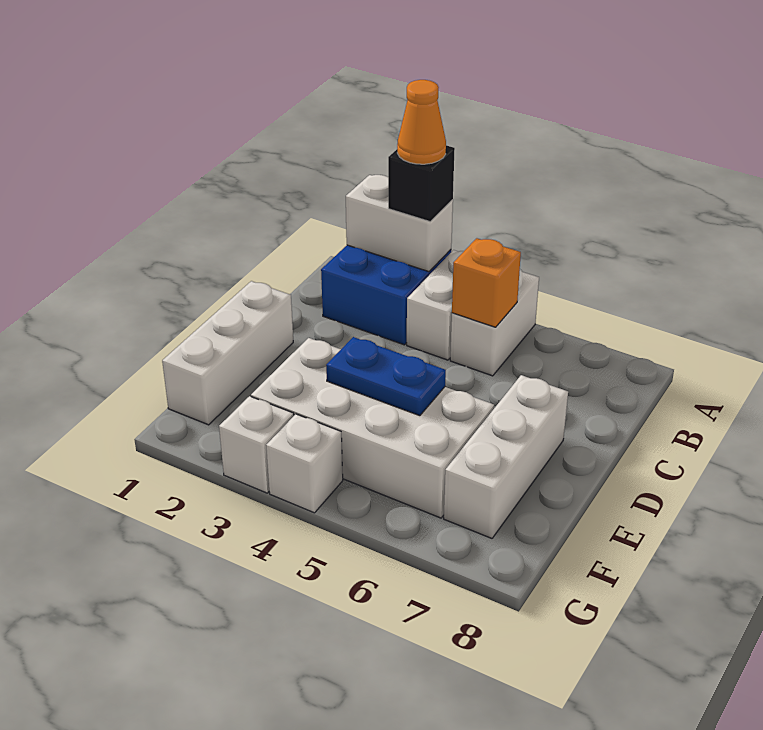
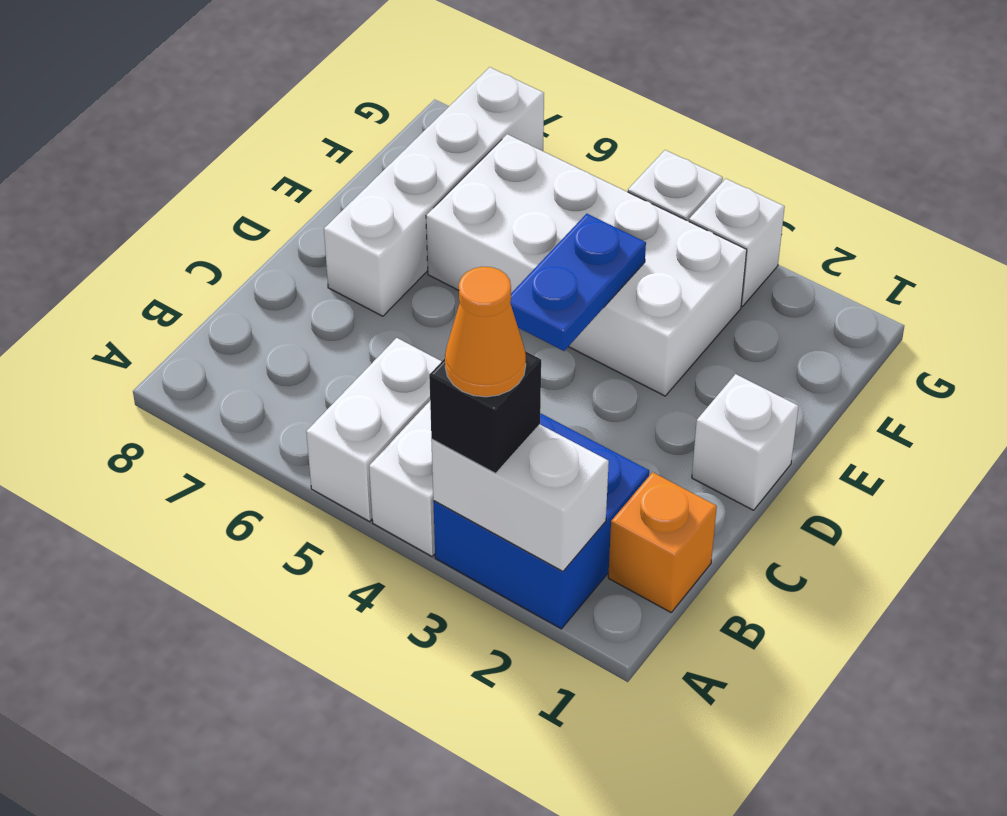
orange 1x1 brick [452,238,521,327] -> orange 1x1 brick moved to [608,472,717,612]
white 1x3 brick [162,281,293,425] -> white 1x1 brick [692,374,799,510]
white 1x3 brick [444,375,568,538] -> white 1x4 brick [324,67,544,316]
blue 1x2 plate [326,337,446,416] -> blue 1x2 plate turned to [510,214,646,351]

